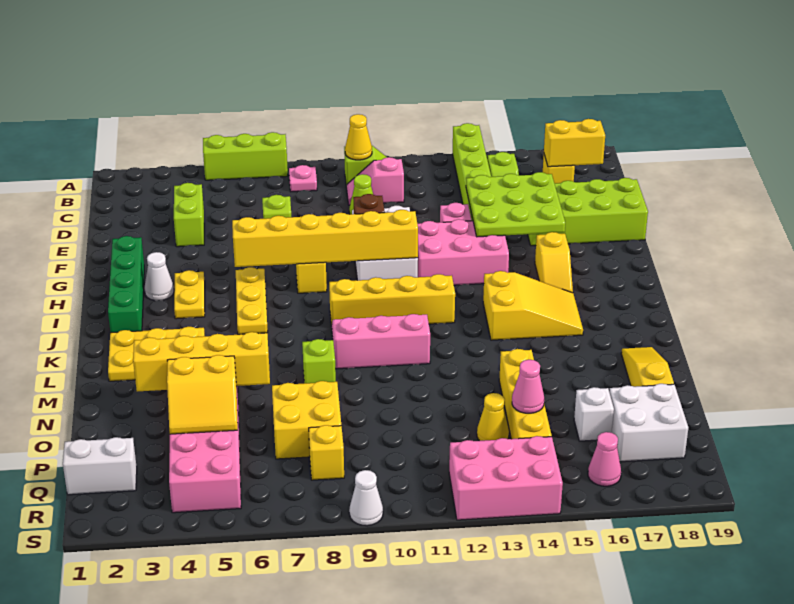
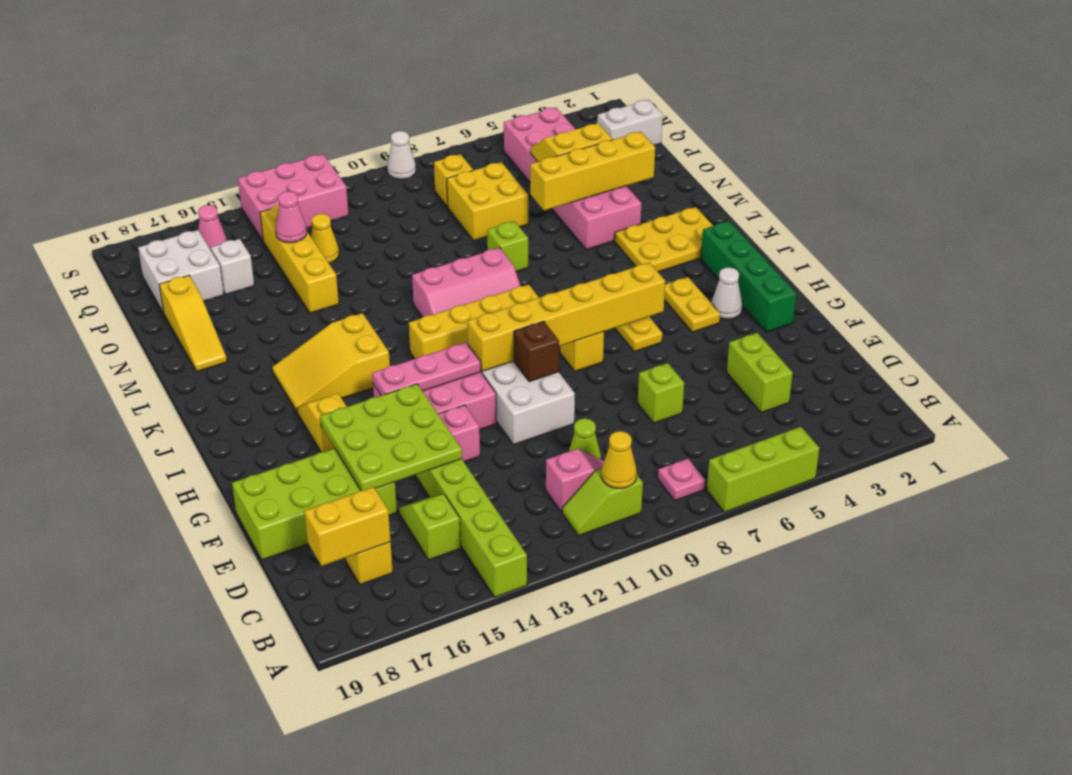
none -> pink 1x3 plate [372,343,481,395]

